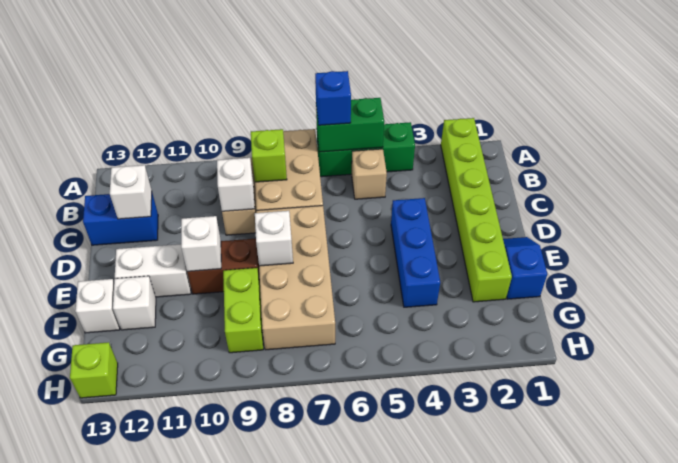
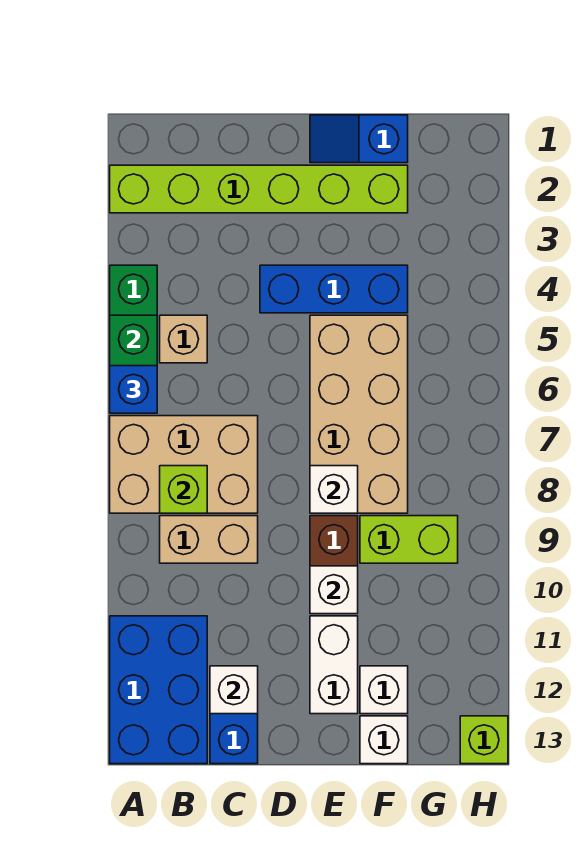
none -> blue 2x3 brick [110,616,207,764]
white 1x1 brick [217,158,255,211] -> none
tan 2x4 brick [256,206,335,350] -> tan 2x4 brick turned to [310,315,408,513]

